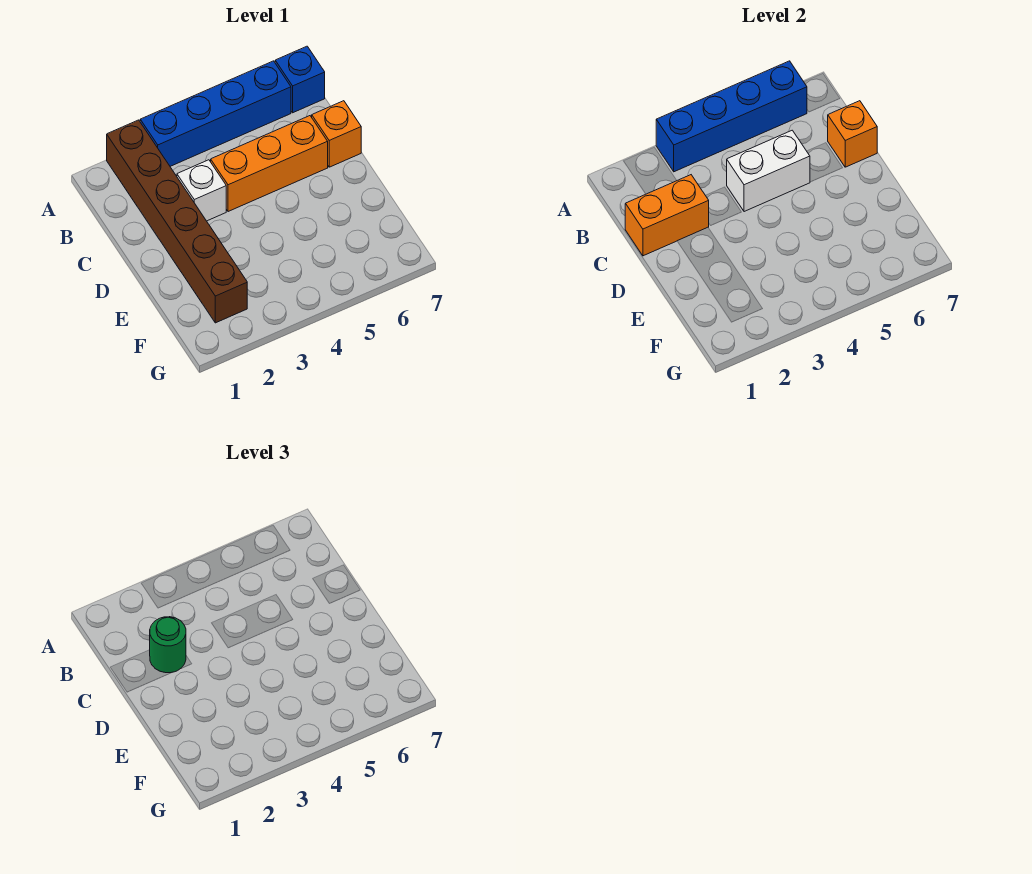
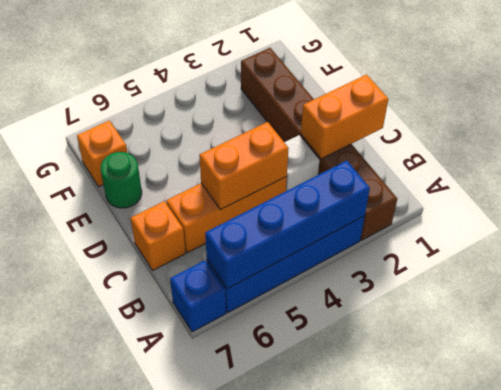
green 1x1 round brick [150,617,186,673] -> green 1x1 round brick moved to [101,152,142,208]
white 1x2 brick [727,130,810,212] -> orange 1x2 brick [199,122,289,209]
orange 1x1 brick [828,101,877,167] -> orange 1x1 brick moved to [77,121,127,187]

